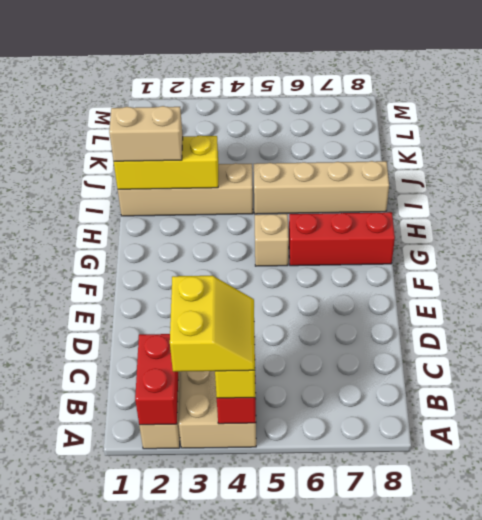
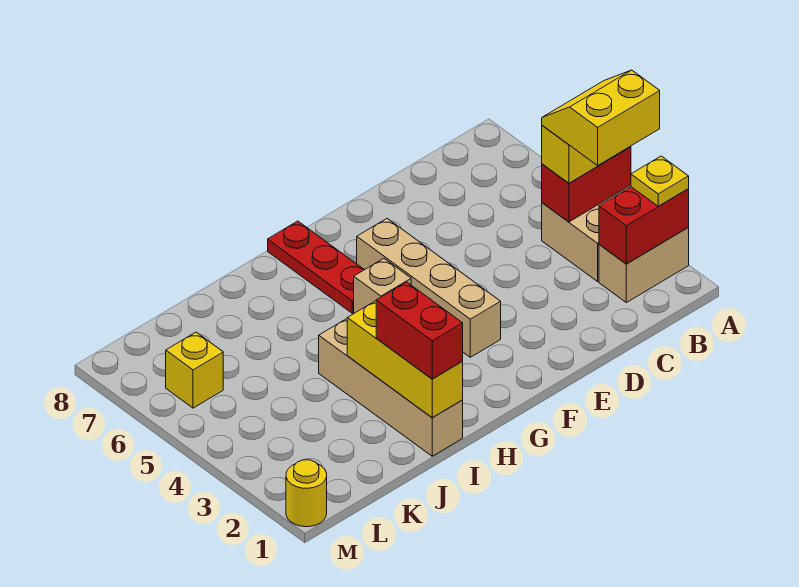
none -> yellow 1x1 plate [631,156,689,206]
red 1x3 brick [289,212,395,266] -> red 1x3 plate [268,221,364,313]
tan 1x2 brick [109,106,183,161] -> red 1x2 brick [376,282,463,379]
tan 1x4 brick [254,161,389,214] -> tan 1x4 brick moved to [357,219,501,357]
none -> yellow 1x1 brick [166,332,223,408]
none -> yellow 1x1 round brick [286,460,327,527]

